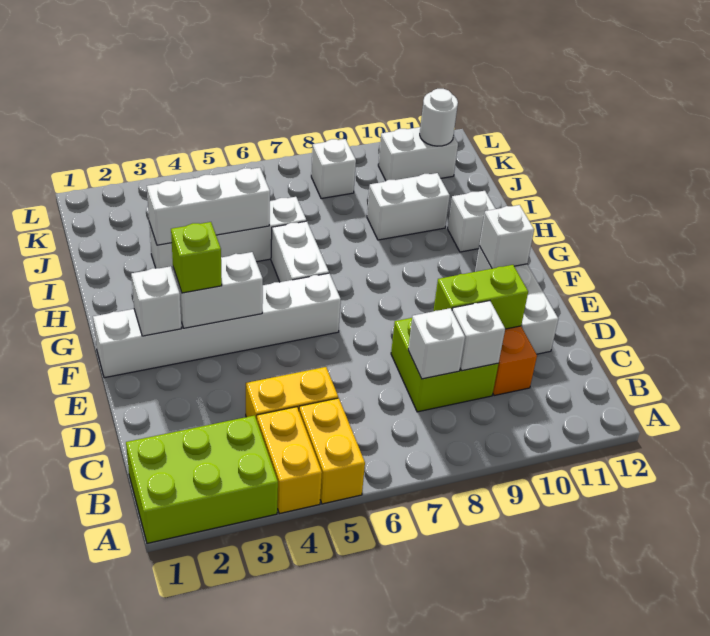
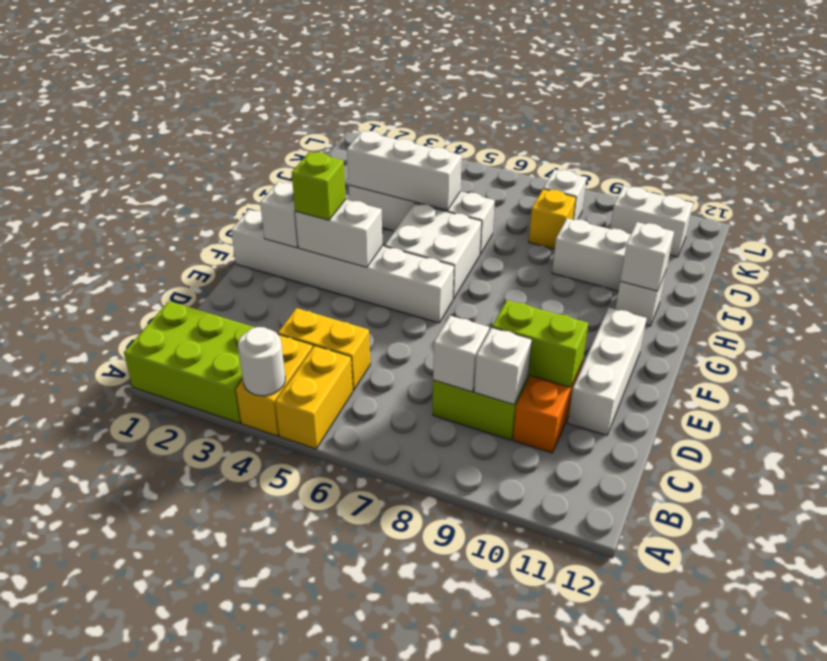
white 1x1 brick [479,205,534,269] -> white 1x1 brick moved to [620,222,674,291]
white 1x2 brick [271,221,329,282] -> white 2x2 brick [385,204,482,299]
none -> yellow 1x1 brick [529,189,576,249]
white 1x1 round brick [420,89,458,146] -> white 1x1 round brick moved to [238,327,285,396]

